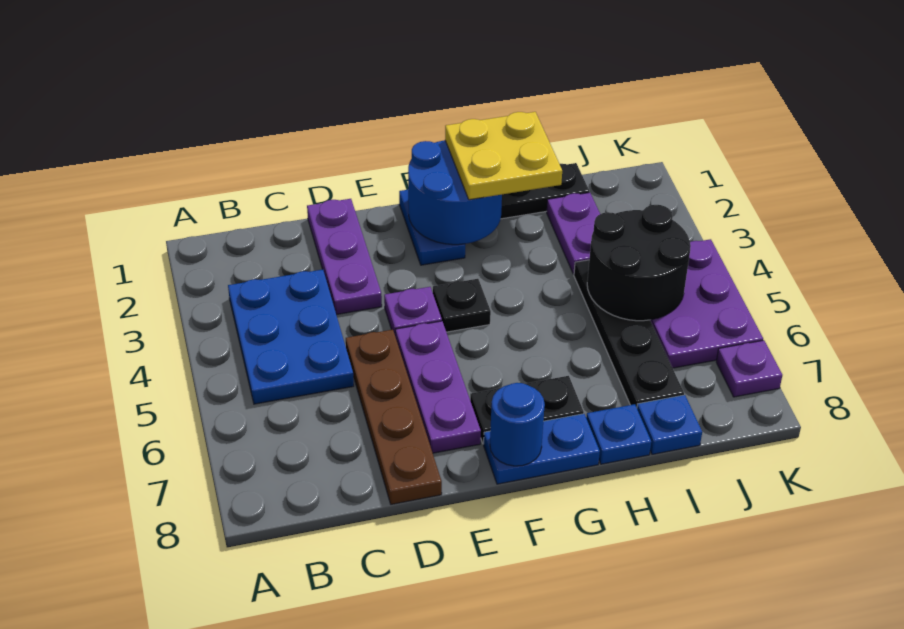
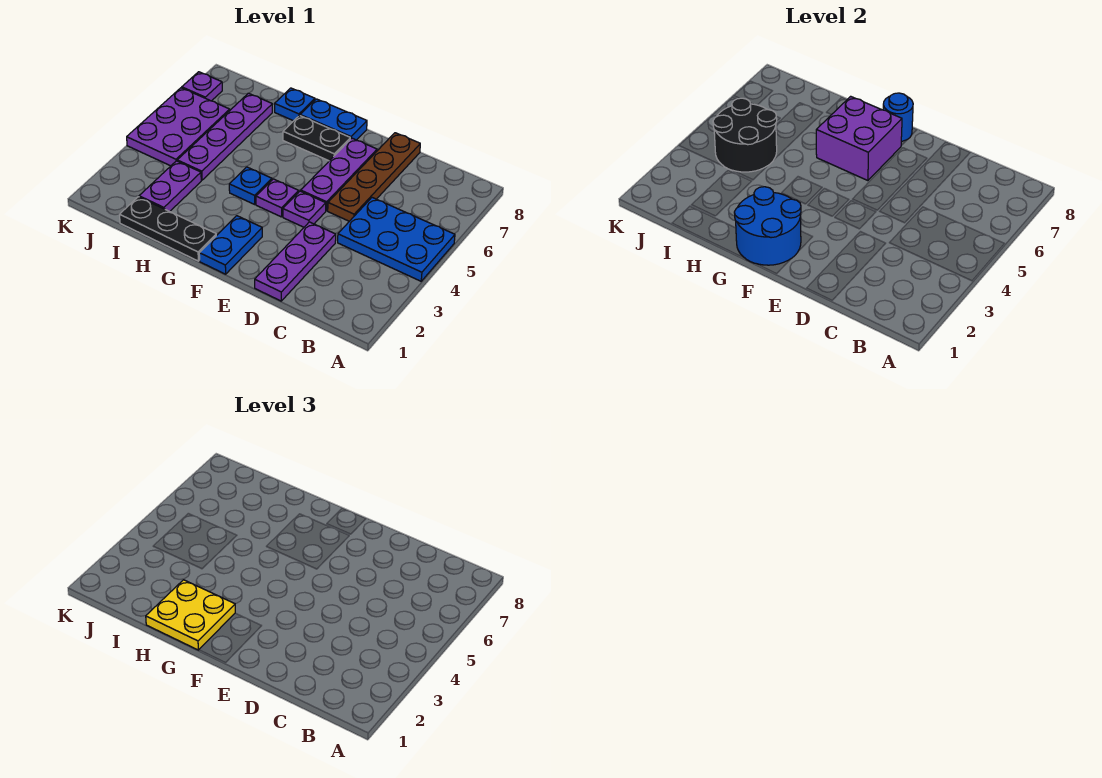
blue 2x3 plate [228,269,354,404] -> blue 2x3 plate turned to [338,198,455,281]
black 1x1 plate [433,279,491,332] -> purple 1x1 plate [256,179,299,217]
none -> purple 2x2 brick [816,96,902,181]
black 1x4 plate [574,260,684,408] -> purple 1x4 plate [177,93,272,180]
blue 1x1 plate [637,395,702,454] -> blue 1x1 plate moved to [229,167,272,204]

